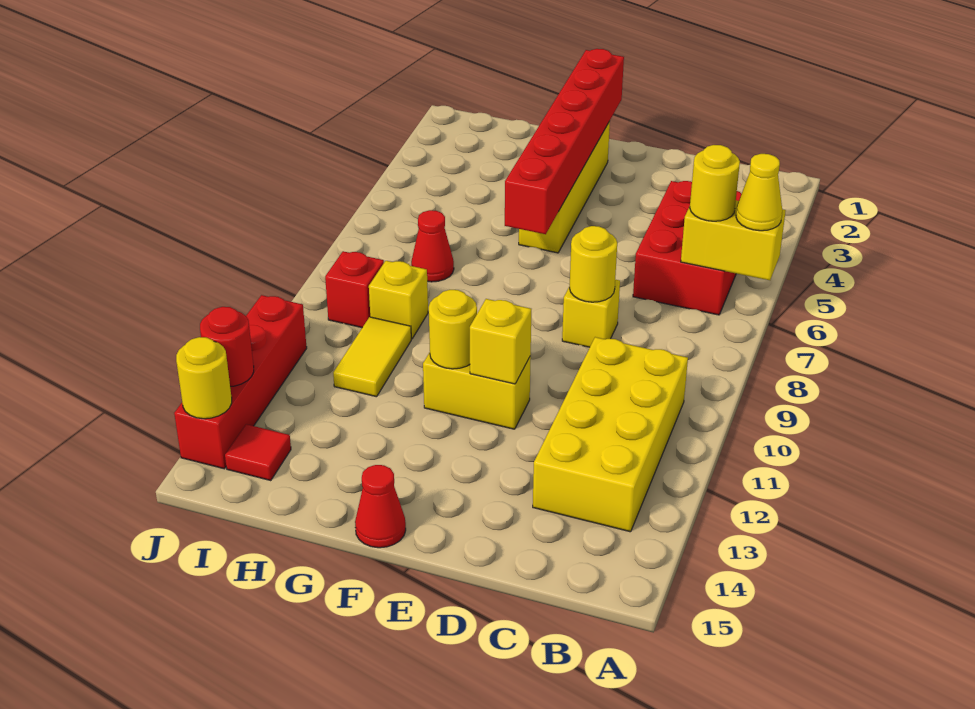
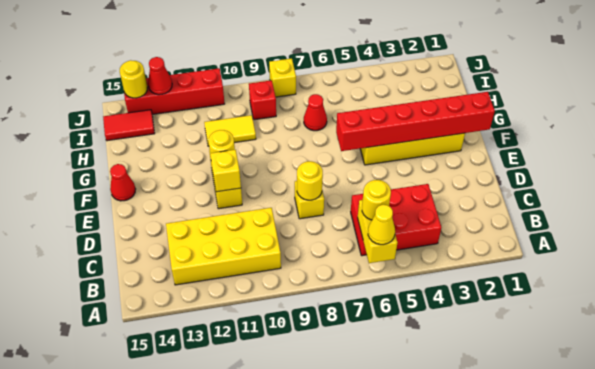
yellow 1x1 brick [369,261,428,339] -> yellow 1x1 brick moved to [269,58,296,97]
red 1x1 tile [225,424,291,481] -> red 1x2 tile [103,110,155,141]
red 1x1 round brick [200,307,254,387] -> red 1x1 cone [148,57,172,95]

